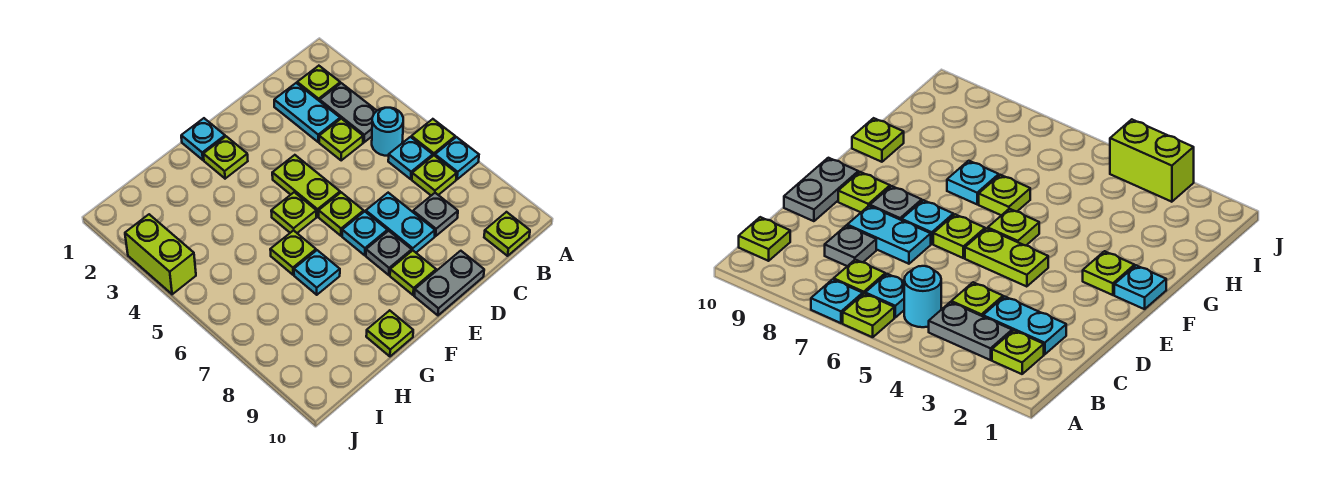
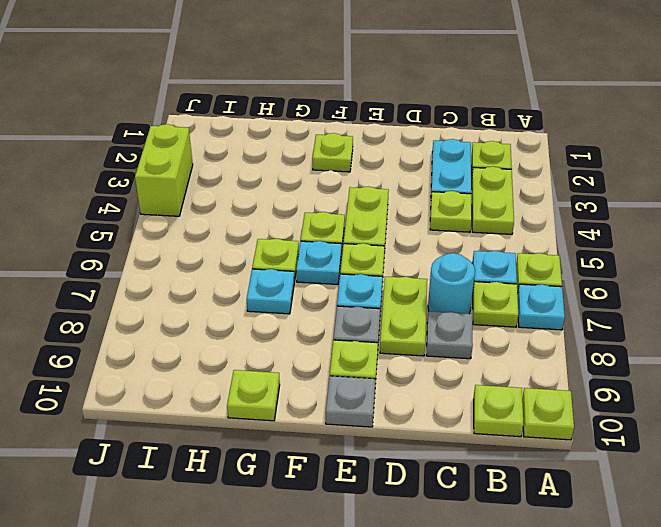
none -> lime 1x1 plate [522,388,574,440]
grey 1x2 plate [320,83,377,142] -> lime 1x2 plate [472,166,514,234]
cyan 1x1 round brick [372,108,403,156] -> cyan 1x1 round brick moved to [428,253,475,314]
cyan 1x2 plate [366,193,435,252] -> lime 1x2 plate [380,277,427,356]
grey 1x2 plate [414,251,484,315] -> grey 1x1 plate [326,376,376,427]
cyan 1x1 plate [181,118,225,160] -> cyan 1x1 plate moved to [296,241,341,284]

